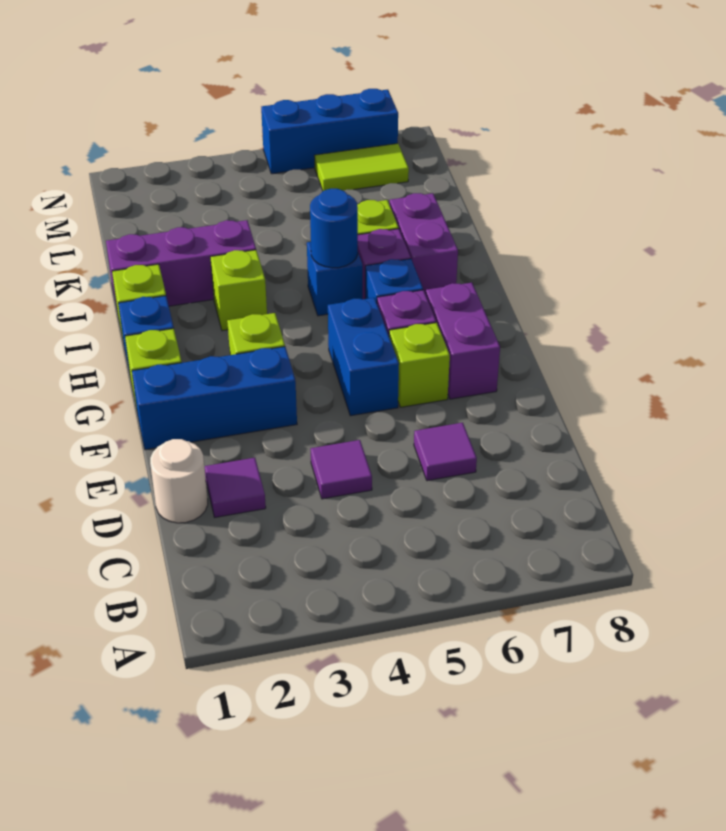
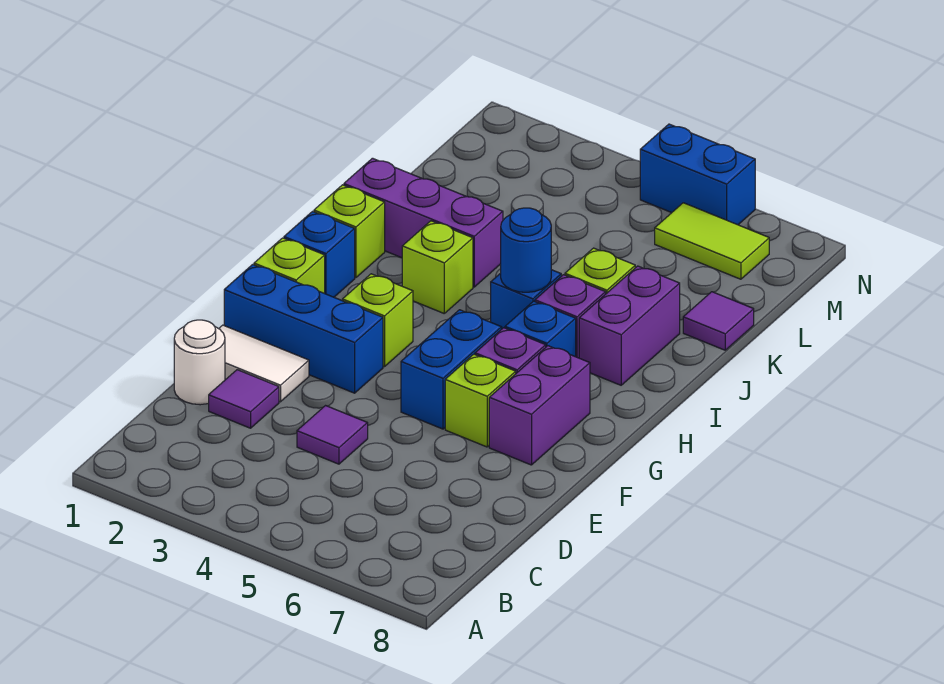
purple 1x1 tile [414,423,477,481] -> purple 1x1 tile moved to [683,292,754,350]
none -> white 1x2 tile [219,325,309,402]
blue 1x3 brick [261,89,398,174] -> blue 1x2 brick [640,124,755,225]

